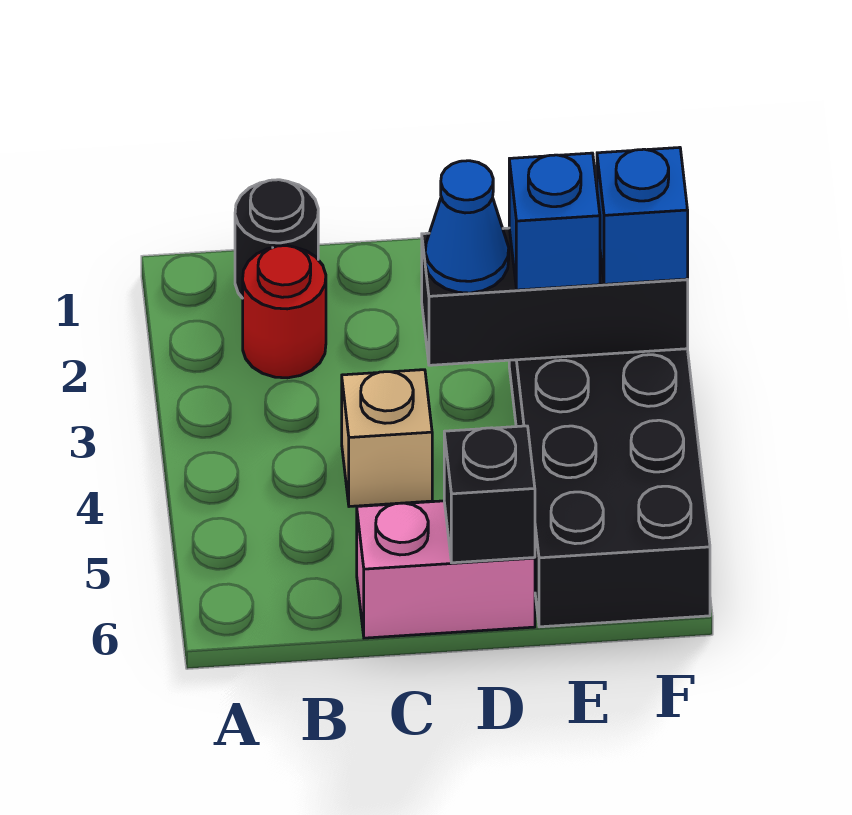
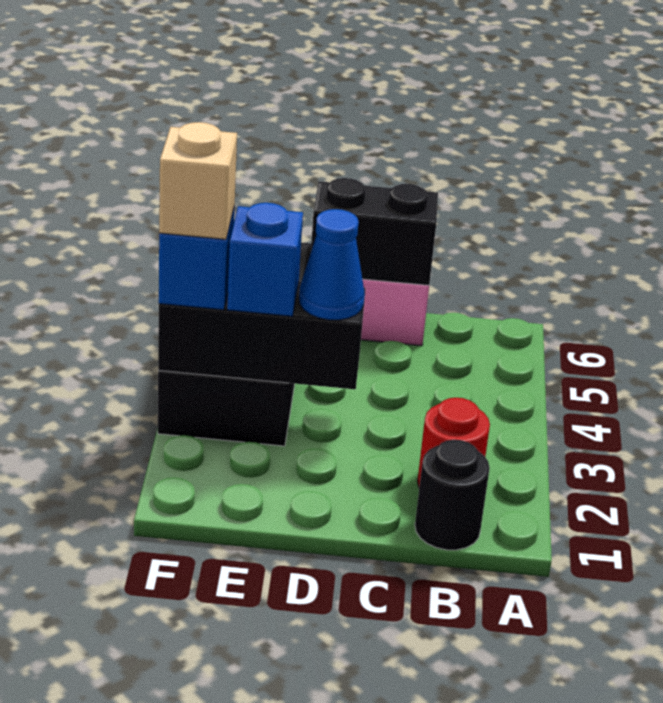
tan 1x1 brick [342,370,432,507] -> tan 1x1 brick moved to [159,122,237,239]
black 1x1 brick [444,426,535,563] -> black 1x2 brick [311,178,438,285]

